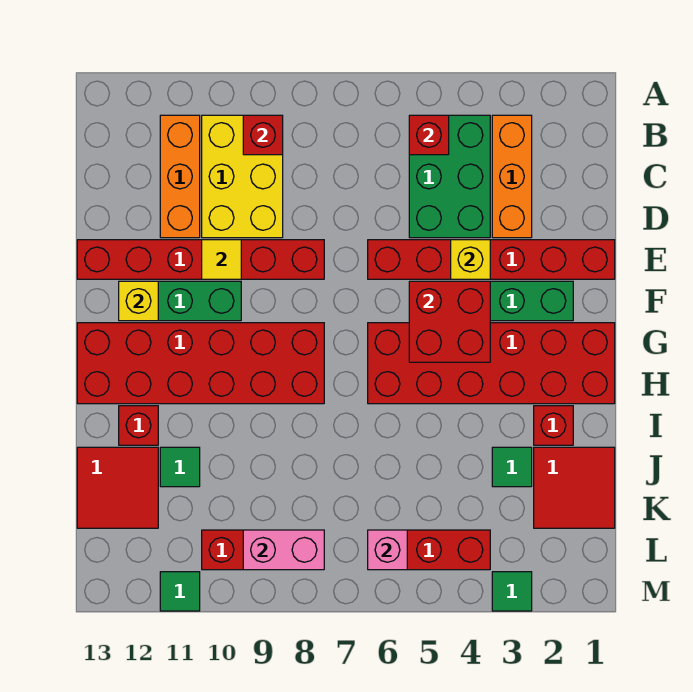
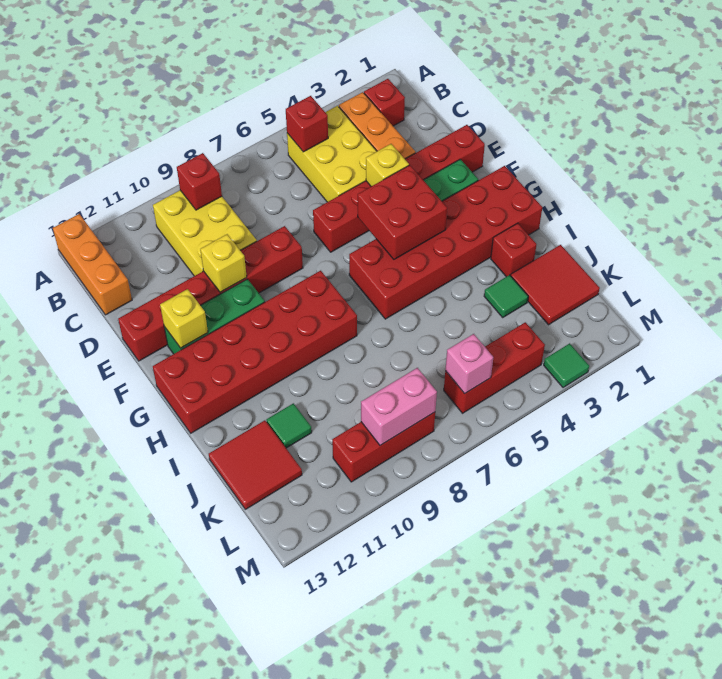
green 2x3 brick [409,115,490,238] -> yellow 2x3 brick [287,106,377,202]
orange 1x3 brick [160,115,200,238] -> orange 1x3 brick moved to [53,214,132,315]
yellow 1x1 tile [202,240,241,279] -> yellow 1x1 brick [200,234,247,292]
red 1x1 brick [119,406,158,445] -> red 1x1 brick moved to [364,79,405,126]
green 1x1 tile [160,572,200,611] -> none

